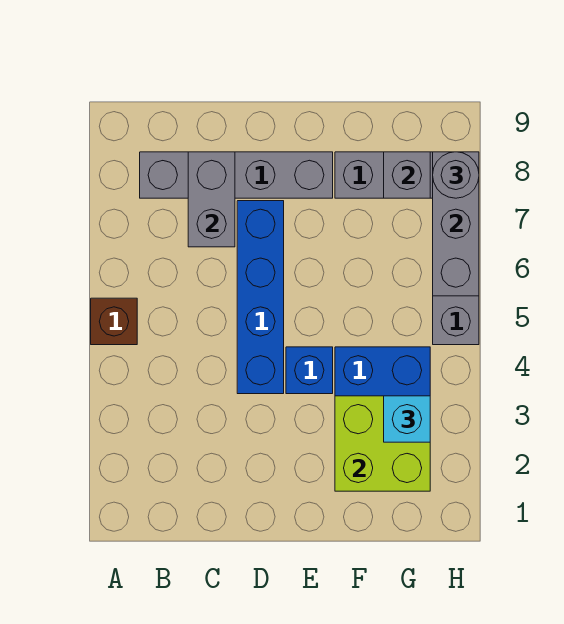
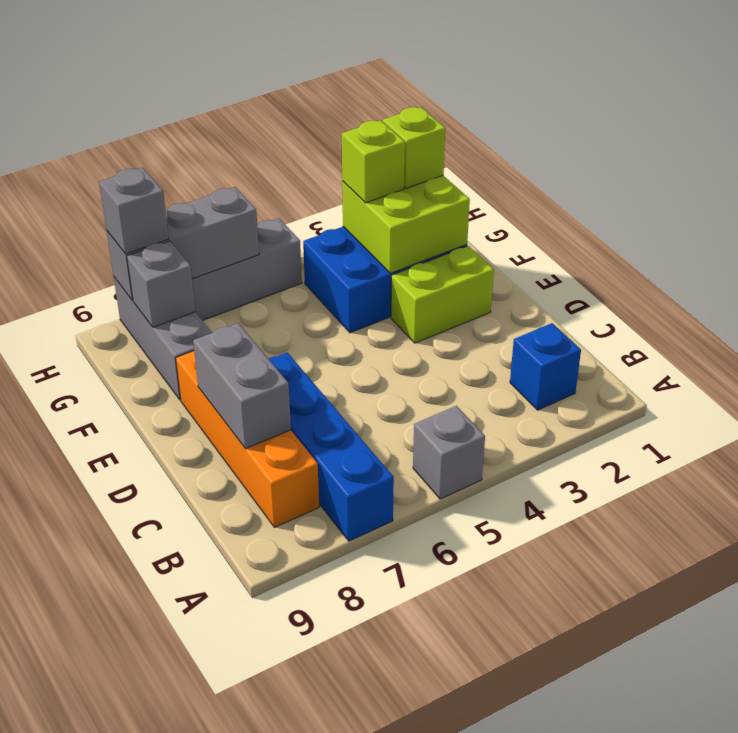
brown 1x1 brick [91,298,137,345] -> grey 1x1 brick [413,406,485,499]
grey 1x4 brick [140,152,333,198] -> orange 1x4 brick [176,351,319,527]
grey 1x2 brick [188,152,235,247] -> grey 1x2 brick turned to [193,323,291,449]
blue 1x4 brick [237,201,284,394] -> blue 1x4 brick turned to [268,353,394,541]
none -> lime 1x2 brick [391,246,494,343]
blue 1x1 brick [286,347,333,394] -> blue 1x1 brick moved to [510,323,581,410]
none -> lime 1x1 brick [383,107,445,188]
cyan 1x1 brick [384,396,430,442] -> lime 1x1 brick [342,120,405,203]
grey 1x1 round brick [433,152,479,198] -> grey 1x1 brick [99,167,169,254]

